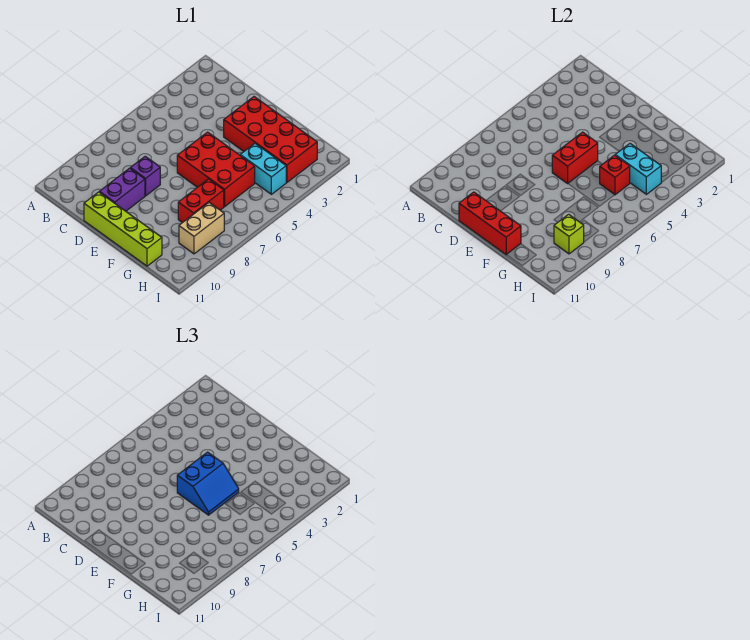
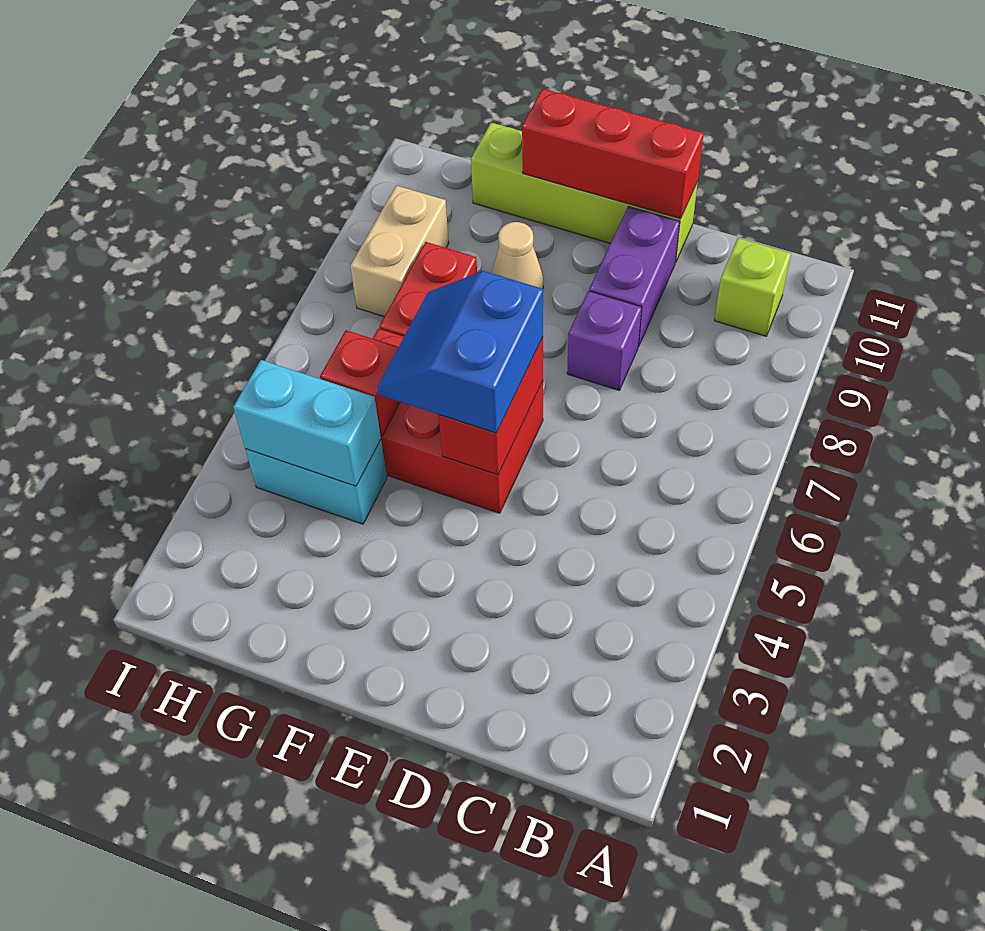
red 2x4 brick [224,97,317,182] -> none
none -> tan 1x1 cone [492,222,543,289]
lime 1x1 brick [554,214,584,254] -> lime 1x1 brick moved to [714,238,791,336]

